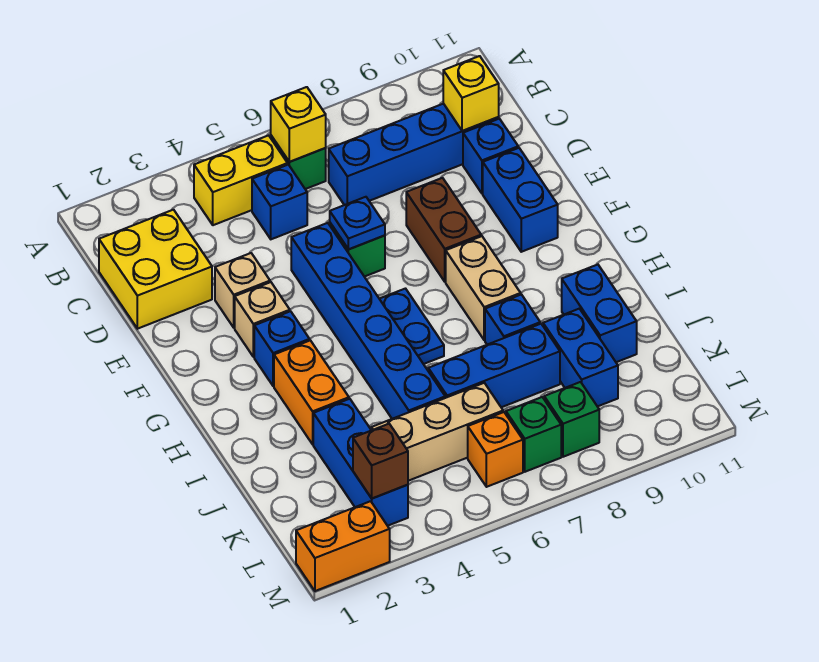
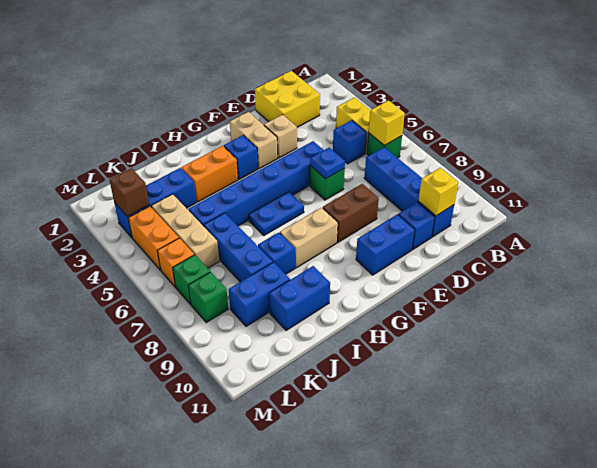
tan 1x1 brick [235,282,290,357] -> tan 1x2 brick [229,112,278,169]
orange 1x2 brick [296,501,390,591] -> orange 1x2 brick moved to [128,206,179,270]

